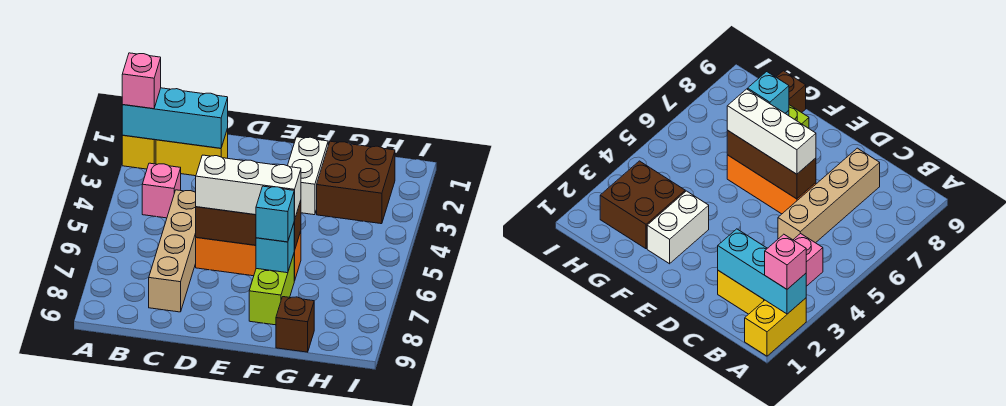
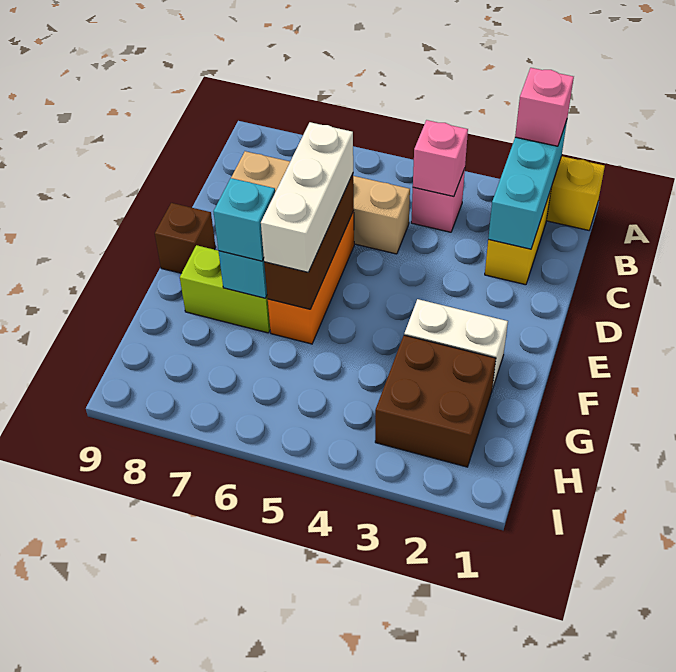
none -> pink 1x1 brick [413,120,468,196]
brown 1x1 brick [276,297,314,352] -> brown 1x1 brick moved to [155,203,216,273]

